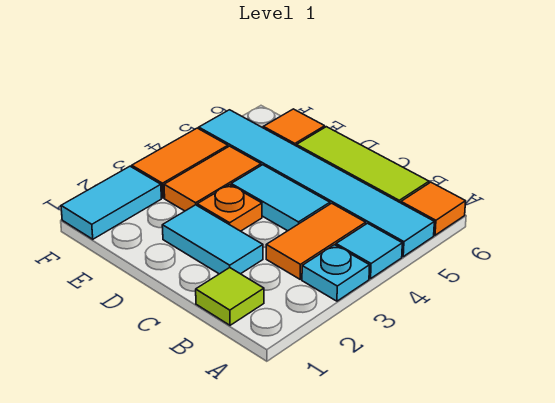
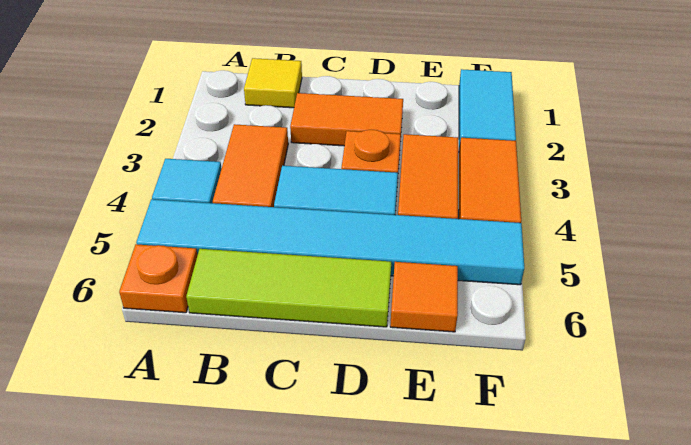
cyan 1x1 plate [302,245,370,301] -> none
orange 1x1 tile [401,182,466,235] -> orange 1x1 plate [119,244,198,313]
lime 1x1 tile [196,268,264,325] -> yellow 1x1 tile [244,58,302,108]
cyan 1x2 tile [162,205,263,274] -> orange 1x2 tile [290,93,403,146]

